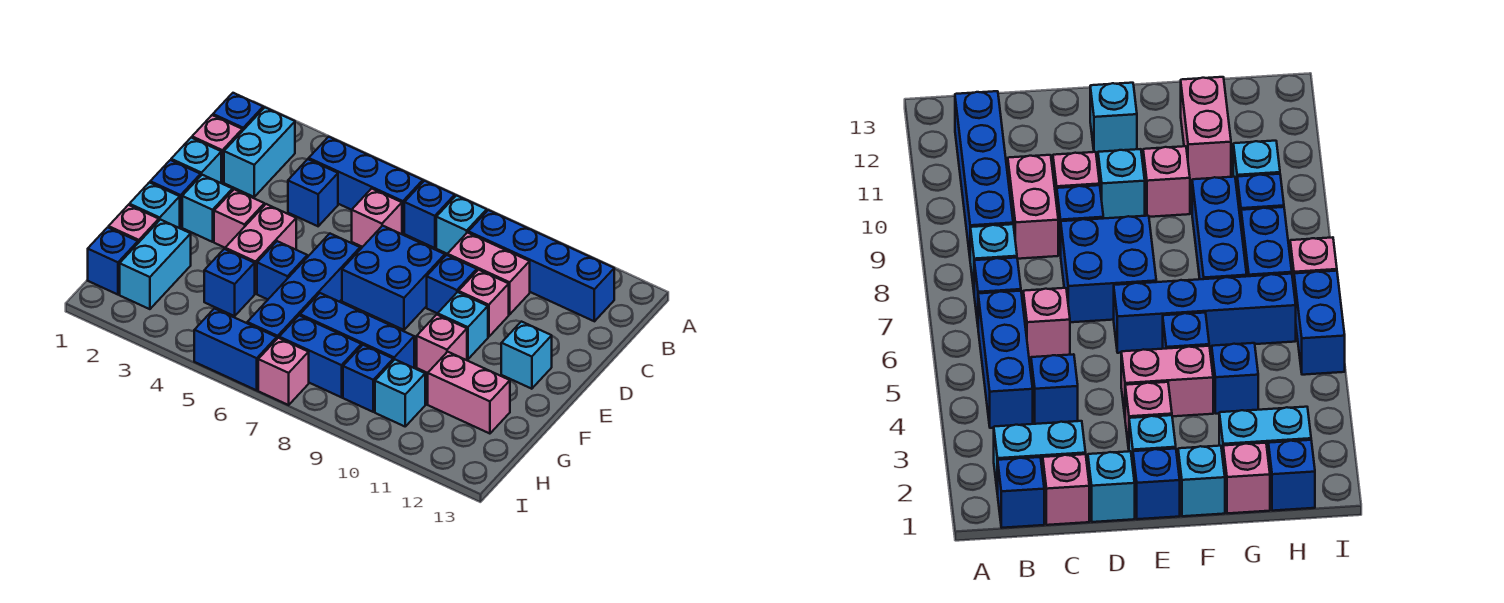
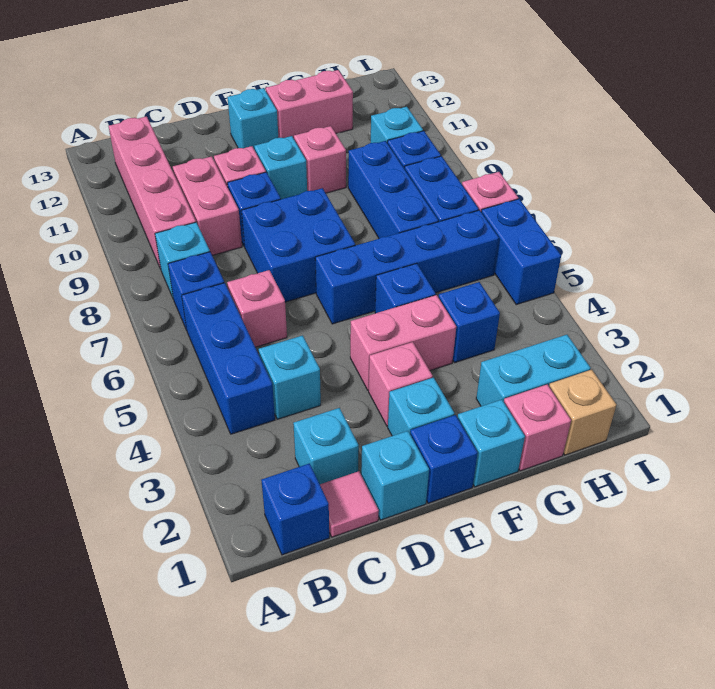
cyan 1x2 brick [224,107,295,197] -> cyan 1x1 brick [293,408,359,484]
blue 1x4 brick [468,210,614,321] -> pink 1x4 brick [109,116,196,269]
pink 1x1 brick [192,115,242,182] -> pink 1x1 tile [320,471,379,537]
blue 1x1 brick [288,159,338,226] -> cyan 1x1 brick [259,335,321,419]
pink 1x2 brick [428,352,510,434] -> pink 1x2 brick turned to [266,70,353,138]
blue 1x1 brick [88,227,138,295] -> tan 1x1 brick [549,370,616,455]

